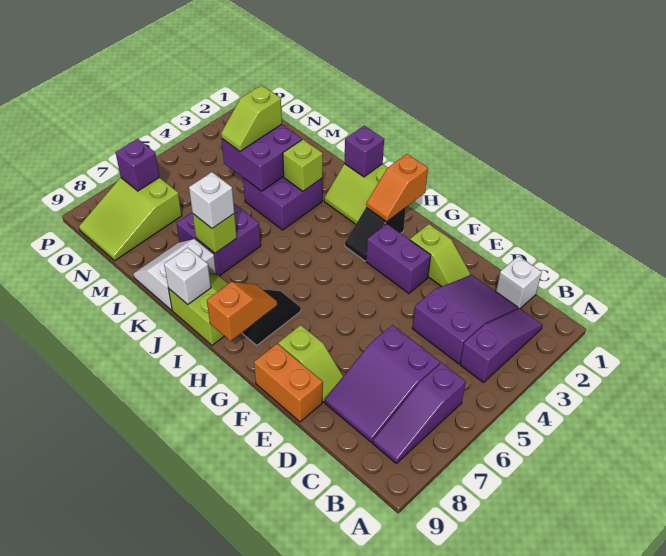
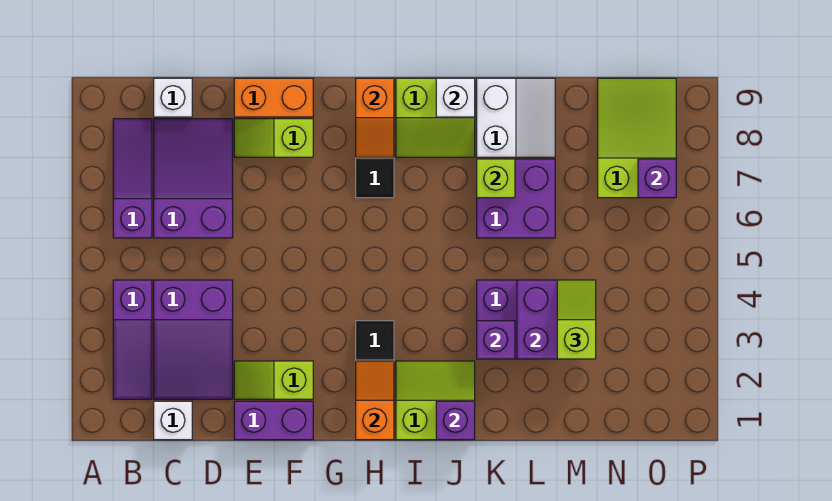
purple 1x2 brick [366,224,431,293] -> purple 1x2 brick moved to [234,401,313,440]
lime 1x1 brick [283,139,323,191] -> purple 1x1 brick [477,321,515,359]
white 1x1 brick [189,172,234,228] -> white 1x1 brick moved to [154,78,192,117]

